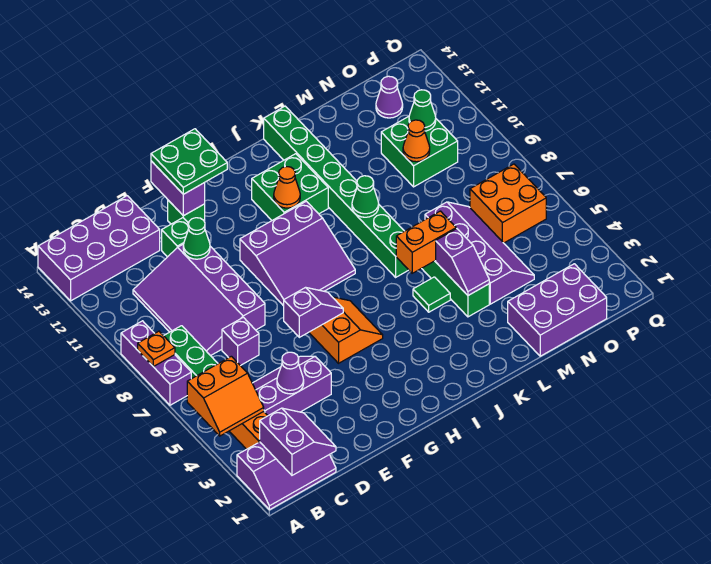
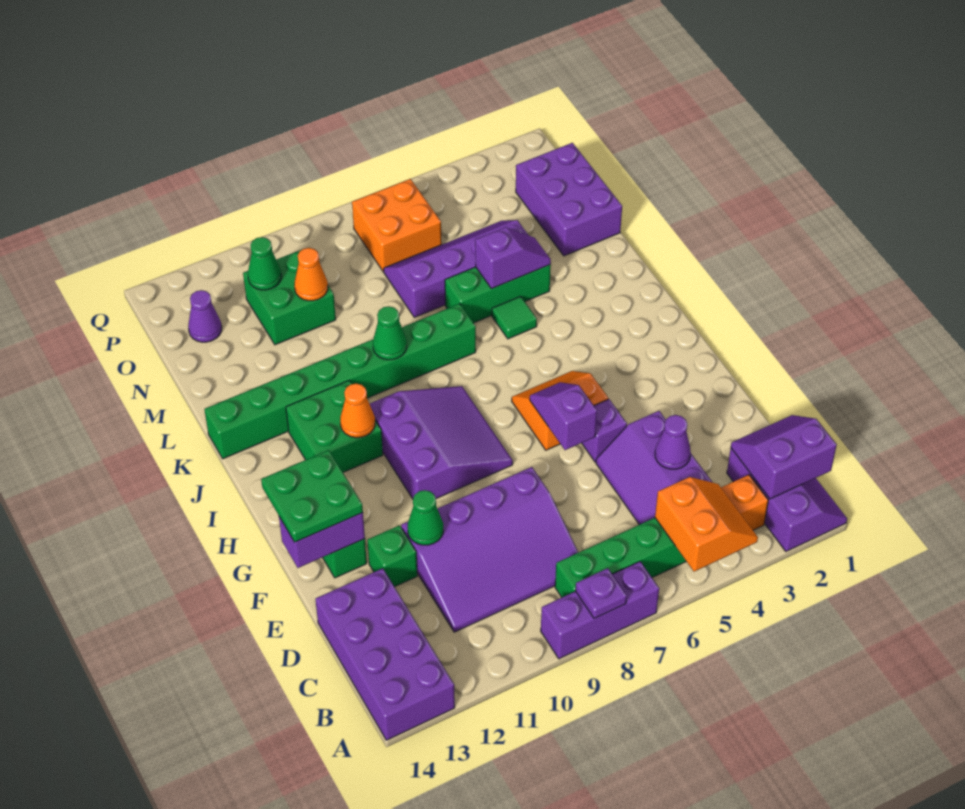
orange 1x1 plate [138,331,175,366] -> purple 1x1 plate [575,568,627,619]
purple 1x1 brick [222,317,259,366] -> purple 1x1 brick moved to [582,399,627,462]
orange 1x2 brick [396,211,456,273] -> none

